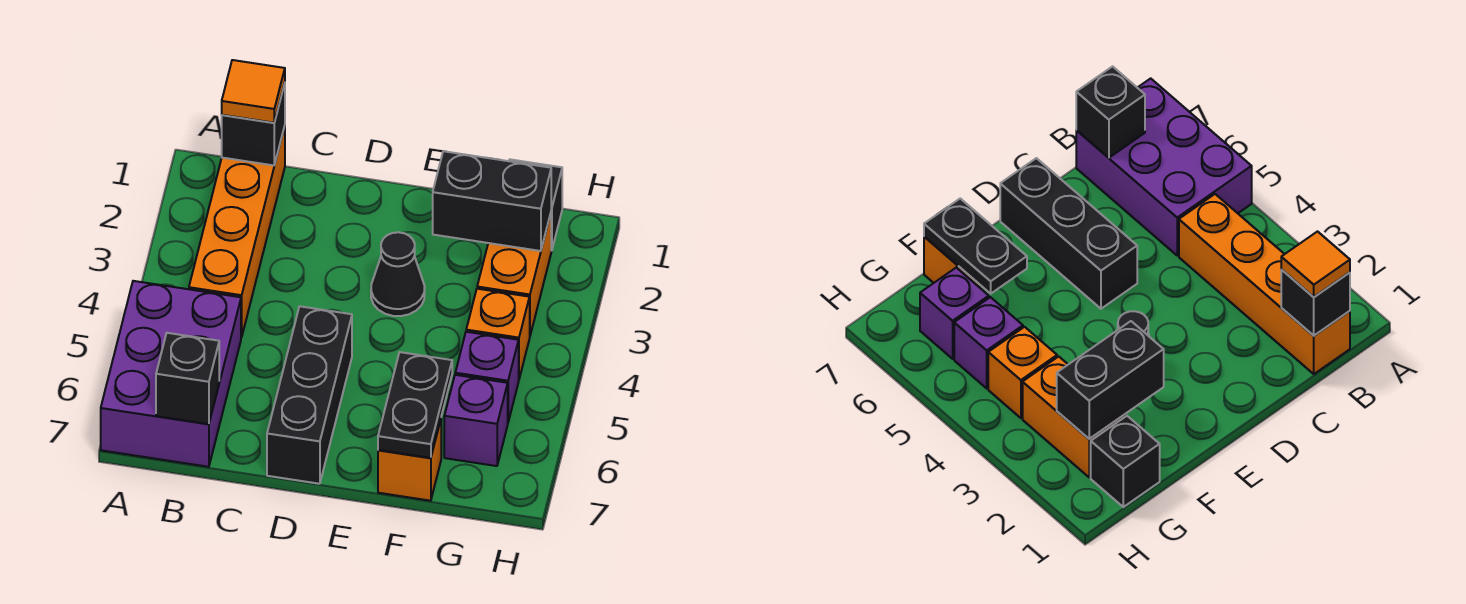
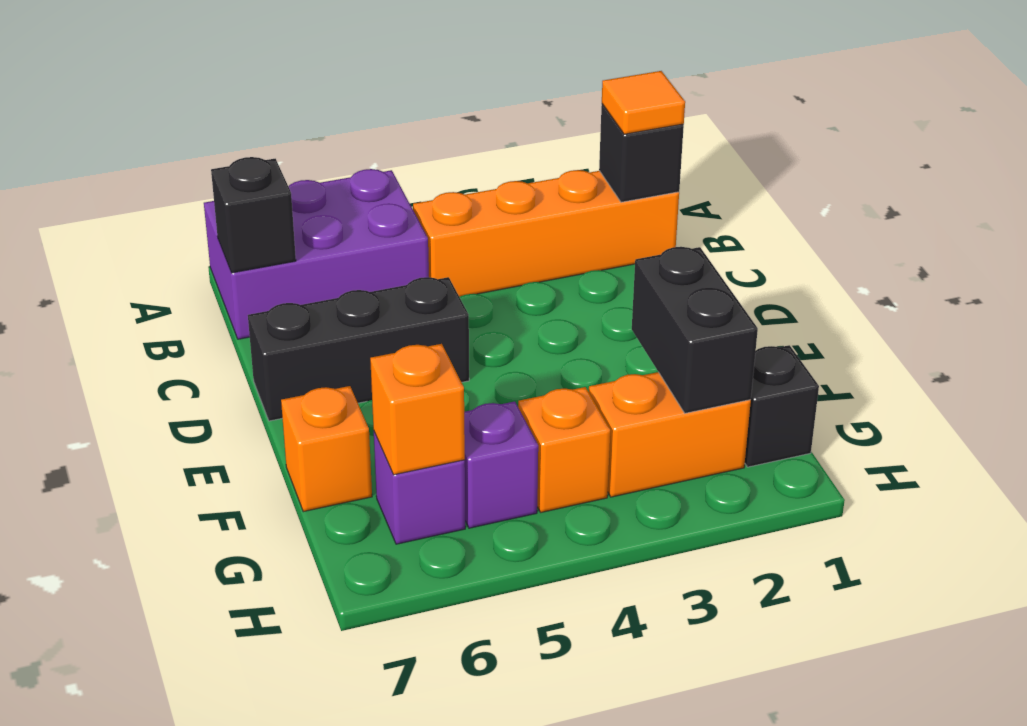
black 1x1 cone [371,232,425,316] -> none
black 1x2 plate [378,352,452,458] -> none
none -> orange 1x1 brick [370,344,465,475]

